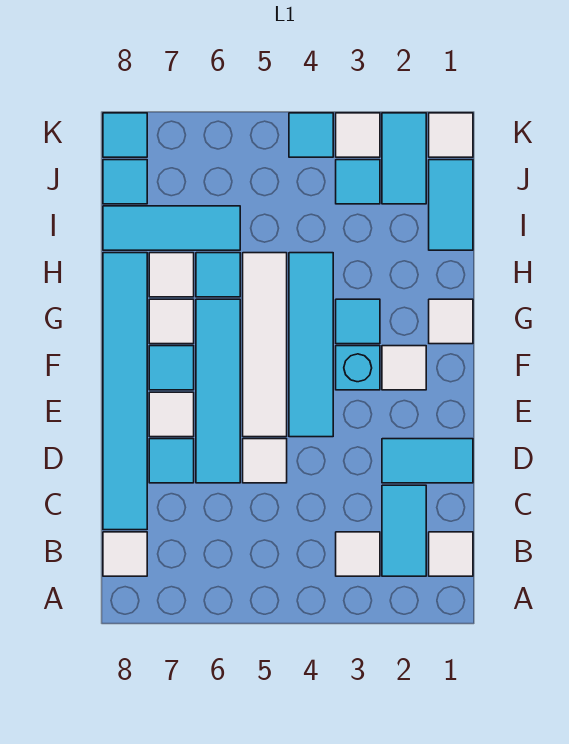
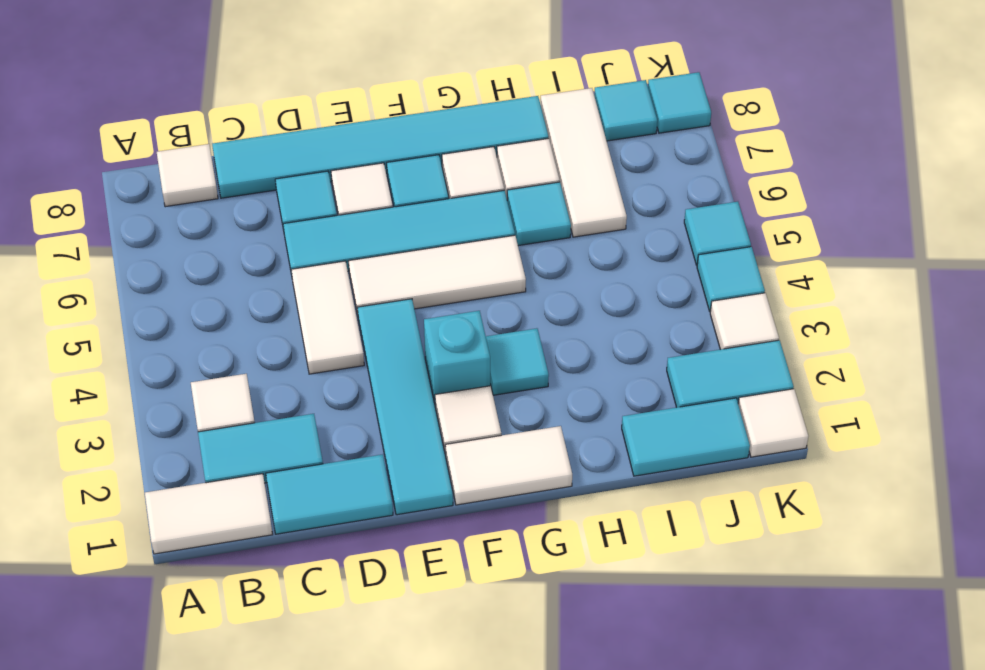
white 1x1 tile [429,532,473,576] -> white 1x2 tile [145,474,273,554]
cyan 1x2 tile [382,439,473,483] -> cyan 1x2 tile turned to [266,454,393,534]
white 1x1 tile [243,439,287,483] -> white 1x2 tile [291,261,364,374]
cyan 1x4 tile [289,253,333,437] -> cyan 1x4 tile turned to [357,299,453,515]
white 1x4 tile [243,253,287,437] -> white 1x3 tile [349,235,526,315]
white 1x1 tile [429,299,473,344] -> white 1x2 tile [445,426,572,505]
cyan 1x3 tile [103,206,240,250] -> white 1x3 tile [541,88,627,237]
cyan 1x1 tile [336,160,380,204] -> cyan 1x1 tile moved to [684,202,751,265]

